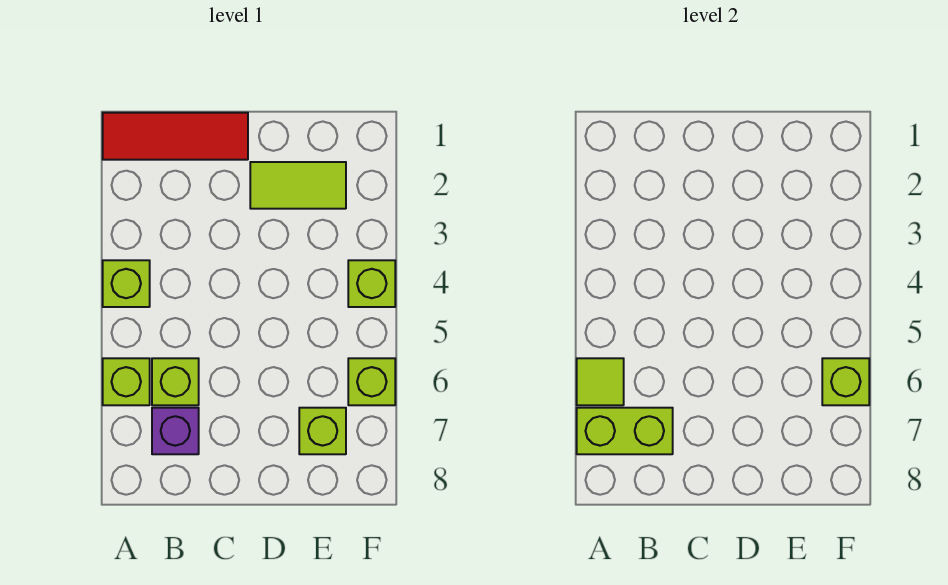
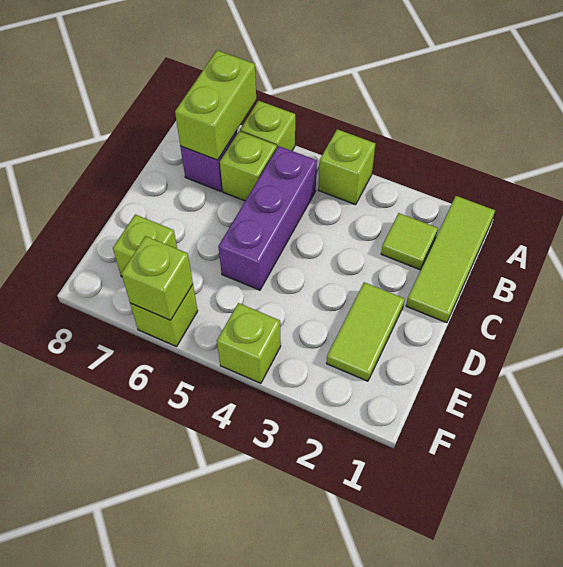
red 1x3 tile [103,113,248,160] -> lime 1x3 tile [406,196,495,323]
lime 1x1 tile [577,358,624,405] -> lime 1x1 tile moved to [381,213,438,270]
none -> purple 1x3 brick [218,146,317,290]

